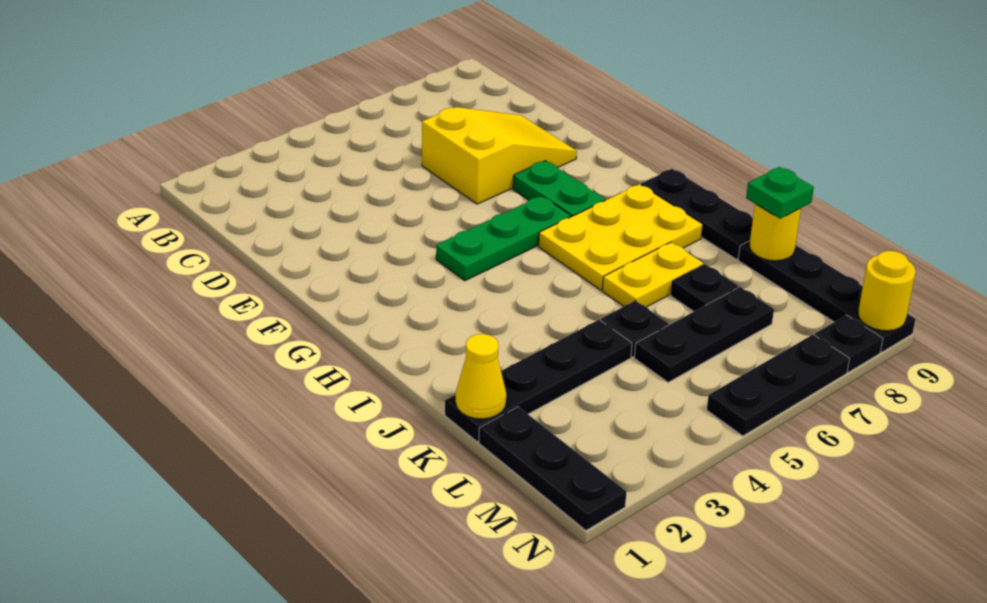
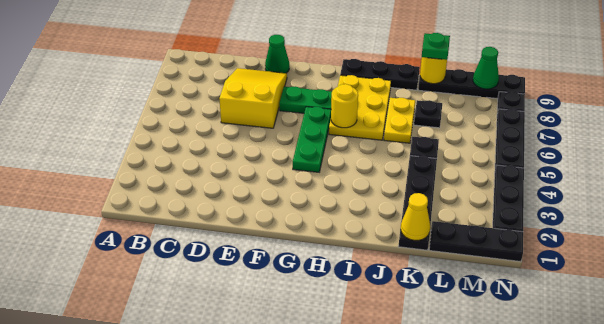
none -> green 1x1 cone [265,35,289,73]
black 1x3 plate [634,287,774,382] -> black 1x3 plate moved to [493,165,524,232]
none -> green 1x1 cone [473,47,499,89]
yellow 1x1 round brick [858,251,916,331] -> yellow 1x1 round brick moved to [331,84,358,128]

